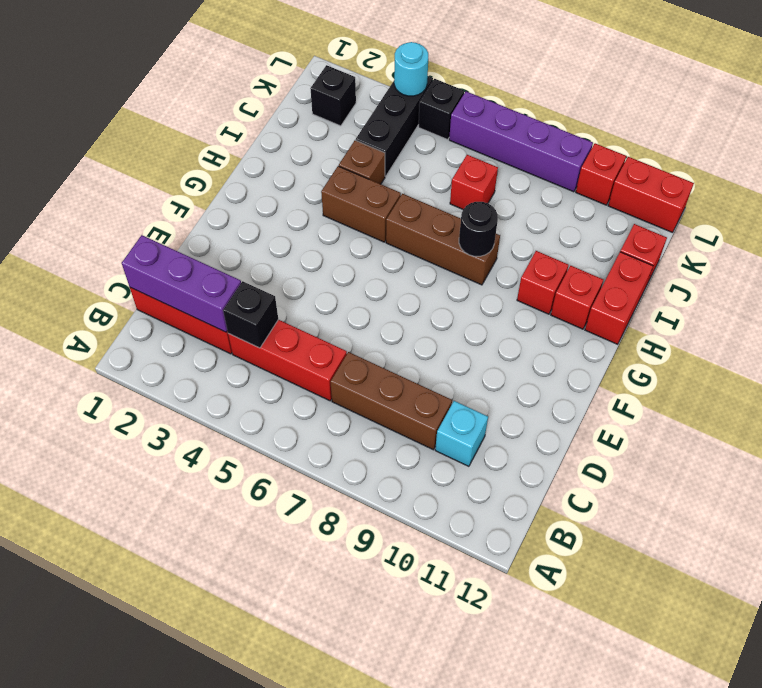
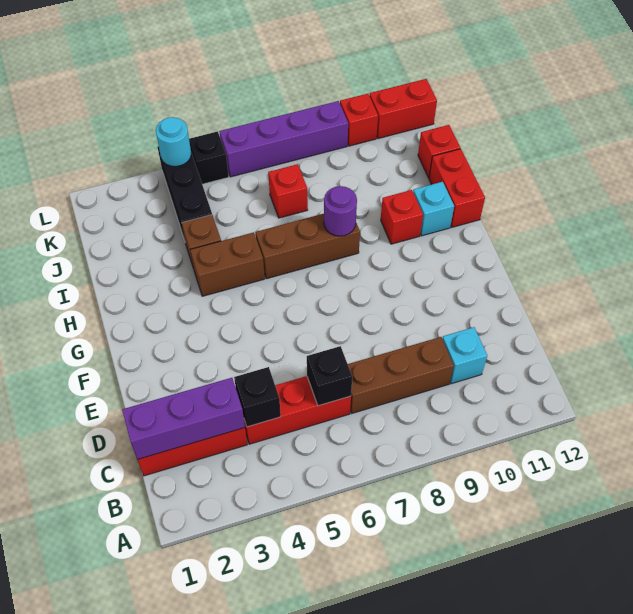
black 1x1 round brick [459,202,498,256] -> purple 1x1 round brick [324,186,357,236]
red 1x1 brick [551,266,603,329] -> cyan 1x1 brick [413,182,454,236]
black 1x1 brick [310,65,356,126] -> black 1x1 brick moved to [307,346,352,406]

